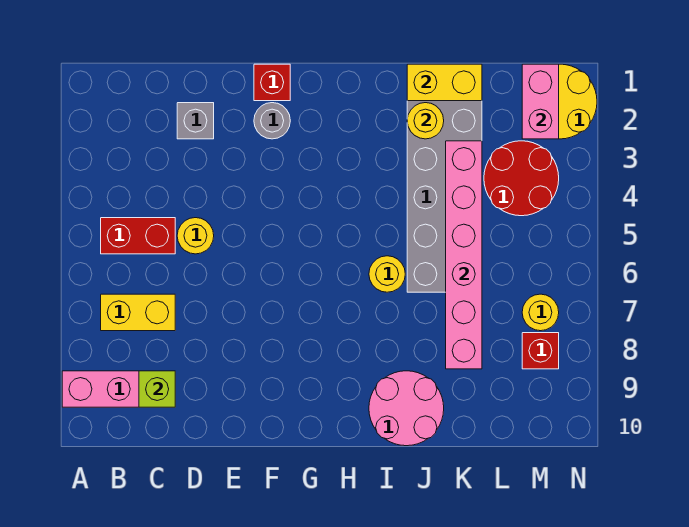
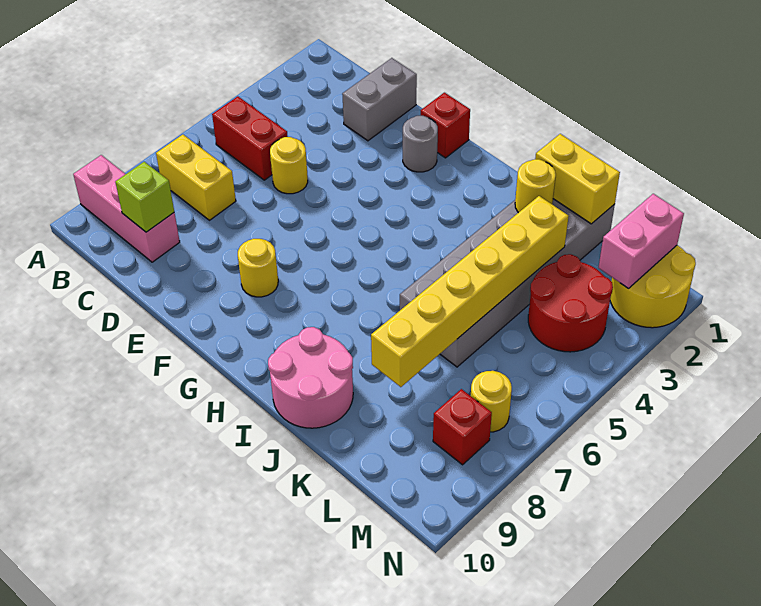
grey 1x1 brick [177,103,214,139] -> grey 1x2 brick [342,58,417,141]
yellow 1x1 round brick [369,256,405,292] -> yellow 1x1 round brick moved to [238,239,278,297]
pink 1x6 brick [446,141,482,369] -> yellow 1x6 brick [371,196,569,387]

